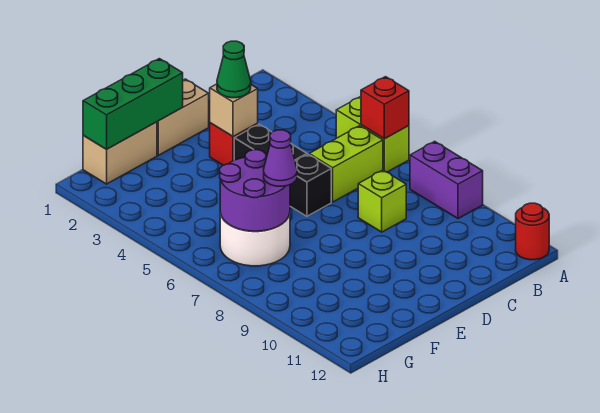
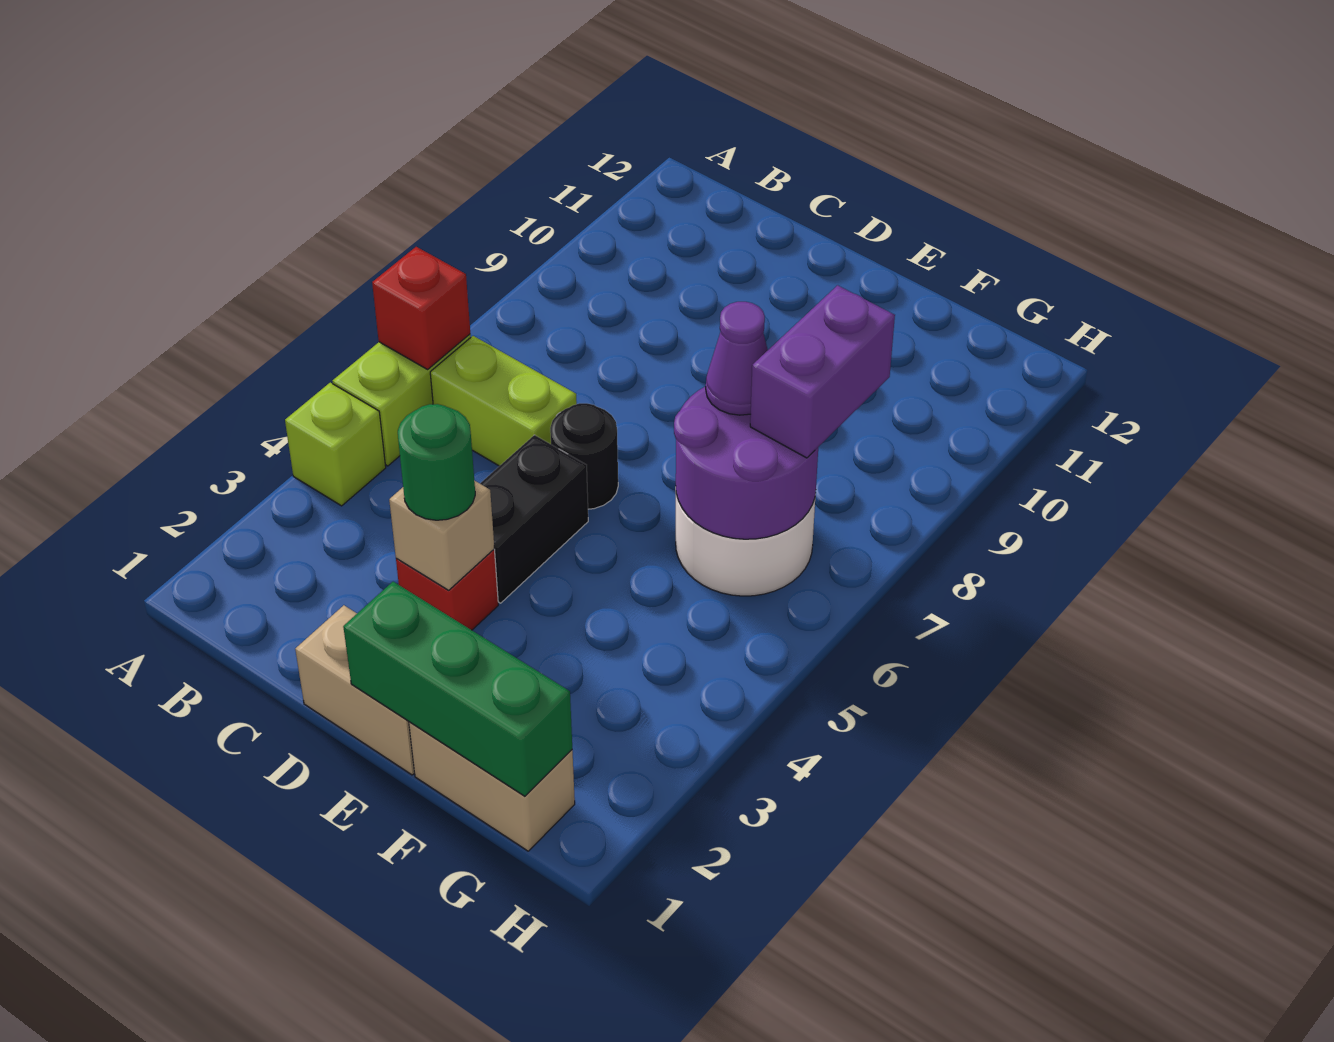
purple 1x2 brick [410,141,483,219] -> purple 1x2 brick moved to [750,285,895,458]
red 1x1 round brick [516,203,549,260] -> none
lime 1x1 brick [358,170,406,232] -> lime 1x1 brick moved to [285,383,386,506]
green 1x1 cone [217,41,251,98] -> green 1x1 round brick [398,404,475,520]
black 1x1 brick [290,154,331,216] -> black 1x1 round brick [550,403,618,509]

